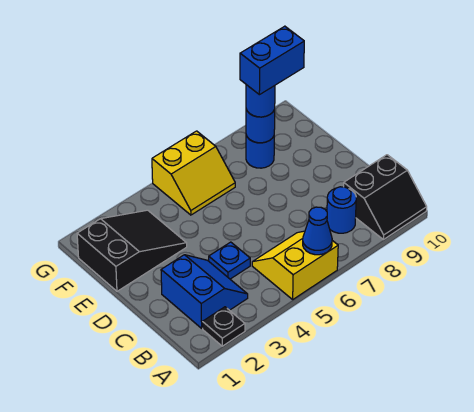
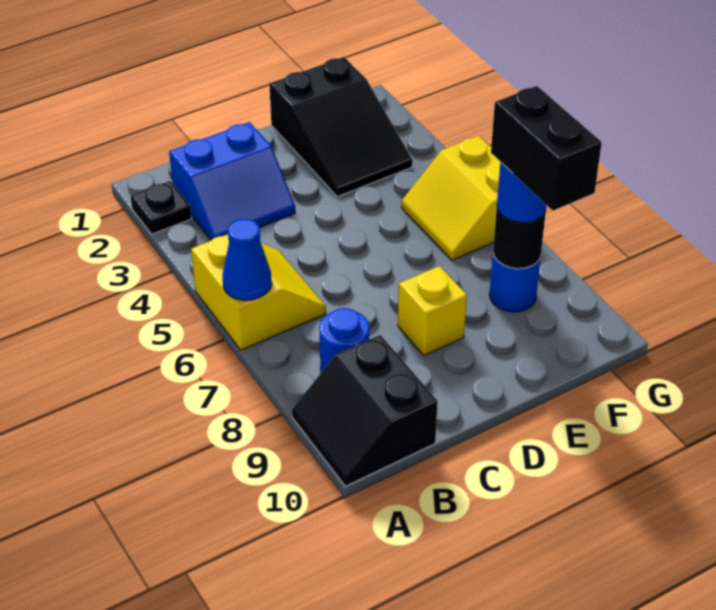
blue 1x1 plate [209,242,250,279] -> none
none -> yellow 1x1 brick [398,266,467,355]
blue 1x1 round brick [246,109,275,143] -> black 1x1 round brick [493,209,546,269]
blue 1x2 brick [240,26,304,95] -> black 1x2 brick [491,86,602,211]

